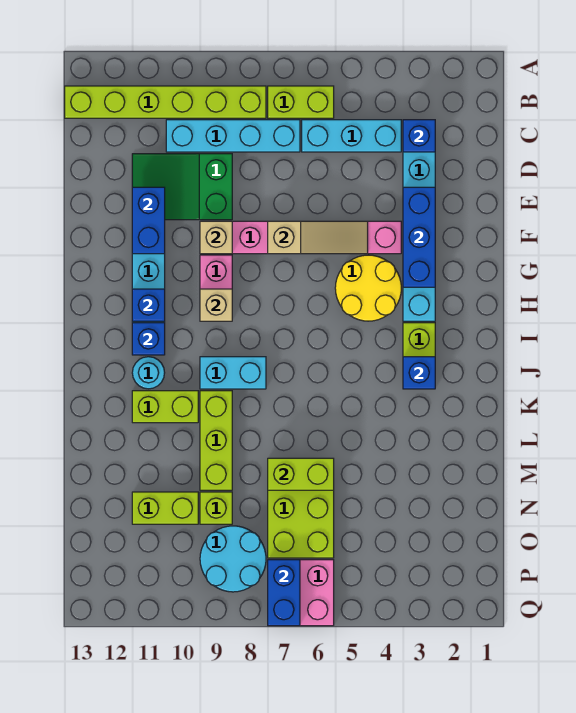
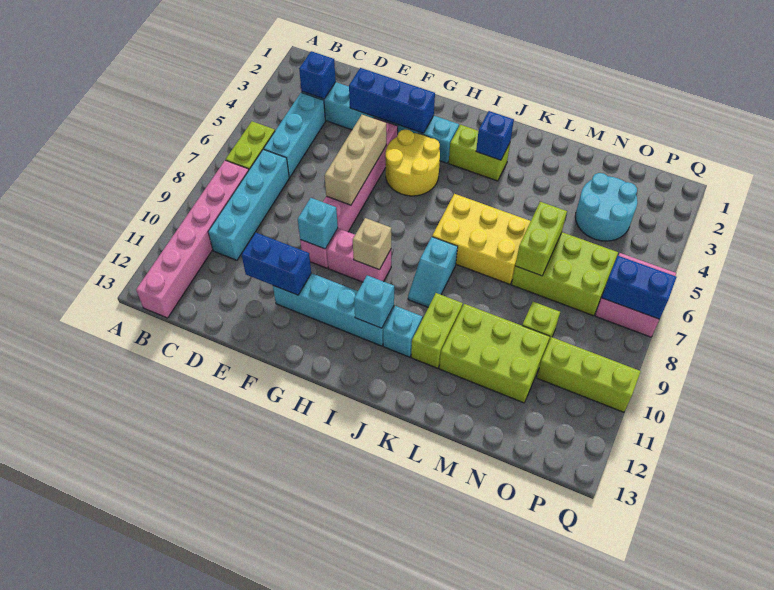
lime 1x6 brick [65,86,266,118] -> pink 1x6 brick [136,160,249,318]
green 2x3 slope [132,154,232,220] -> none
tan 1x3 slope [268,221,368,254] -> tan 1x3 brick [325,115,386,205]
tan 1x1 brick [200,221,232,254] -> cyan 1x1 brick [298,198,338,249]
blue 1x1 brick [132,289,165,321] -> none
blue 1x1 brick [132,323,165,355] -> cyan 1x1 brick [354,275,394,328]
none -> yellow 2x3 brick [432,194,531,284]
cyan 1x2 brick [200,357,266,389] -> cyan 1x2 slope [408,237,458,307]
cyan 1x1 round brick [132,357,165,389] -> cyan 1x1 brick [383,306,422,357]
lime 1x3 brick [200,391,232,490] -> lime 1x3 brick moved to [537,337,641,412]
lime 1x2 brick [132,492,198,524] -> lime 2x3 brick [439,304,550,403]
cyan 2x2 round brick [200,526,266,592] -> cyan 2x2 round brick moved to [575,173,637,241]

